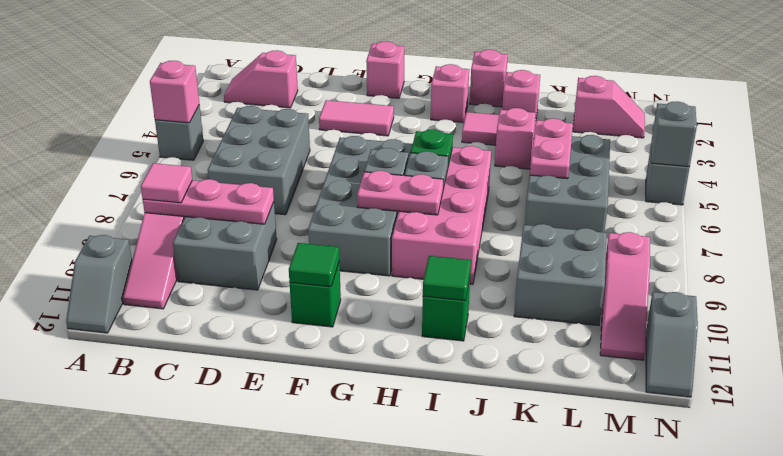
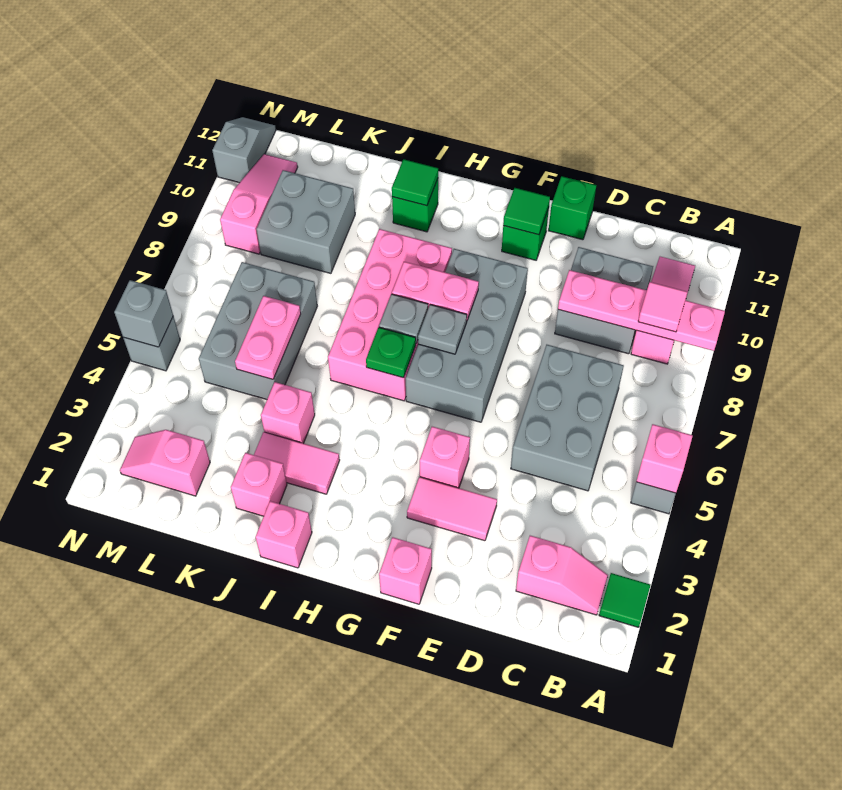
none -> green 1x1 tile [599,573,650,627]
grey 1x2 slope [66,235,132,333] -> none
pink 1x3 plate [143,179,274,224] -> pink 1x4 plate [558,270,725,351]
none -> green 1x1 brick [549,176,596,240]
pink 1x1 brick [431,64,469,123] -> pink 1x1 brick moved to [420,427,470,488]

